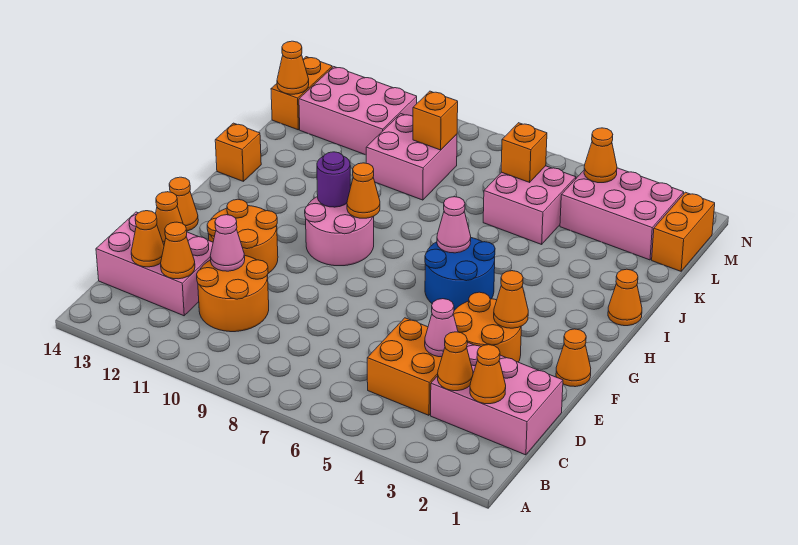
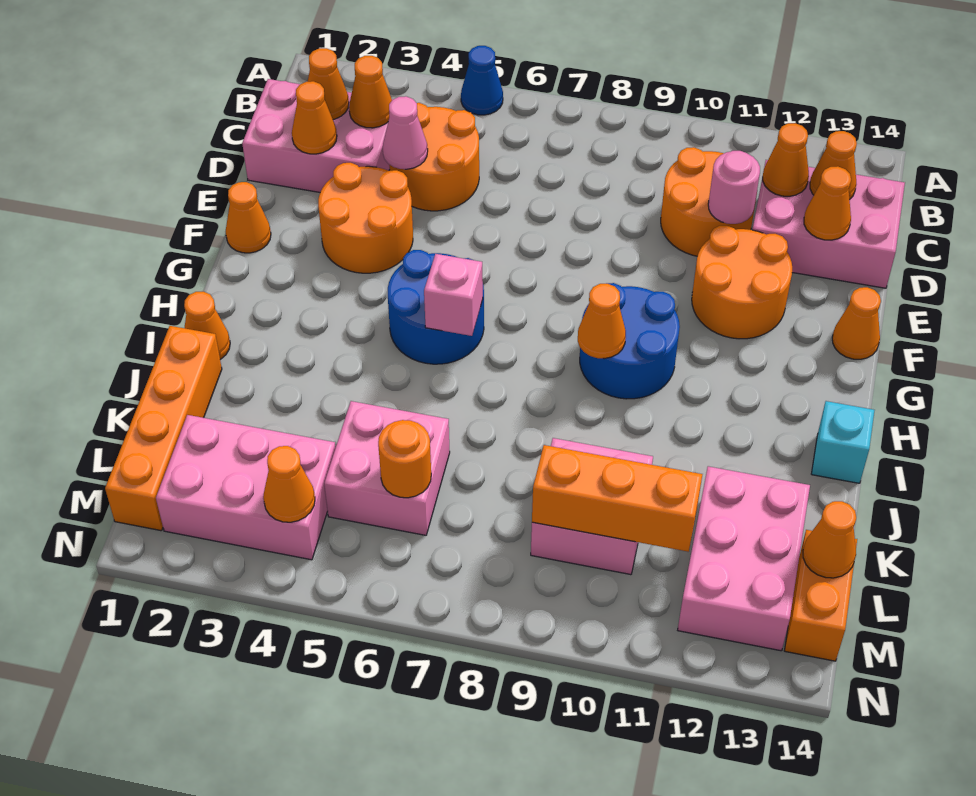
none -> blue 1x1 cone [461,46,503,115]
orange 2x2 brick [367,318,442,415] -> orange 2x2 round brick [389,103,479,211]
pink 1x1 cone [210,215,245,271] -> pink 1x1 round brick [708,151,760,224]
orange 1x1 cone [494,271,528,328] -> orange 1x1 cone moved to [292,81,337,154]
pink 2x2 round brick [305,196,374,266] -> blue 2x2 round brick [580,283,680,399]
pink 1x1 cone [437,197,471,253] -> pink 1x1 brick [424,254,483,336]
purple 1x1 round brick [317,152,350,207] -> none
orange 1x1 brick [215,123,261,181] -> cyan 1x1 brick [812,401,875,483]
orange 1x2 brick [652,192,715,271] -> orange 1x4 brick [105,326,222,531]
orange 1x1 brick [501,123,547,182] -> orange 1x1 round brick [378,420,431,498]
orange 1x1 brick [413,91,458,150] -> orange 1x3 brick [532,445,702,552]
pink 2x3 brick [299,67,417,155] -> pink 2x3 brick turned to [678,466,810,651]

